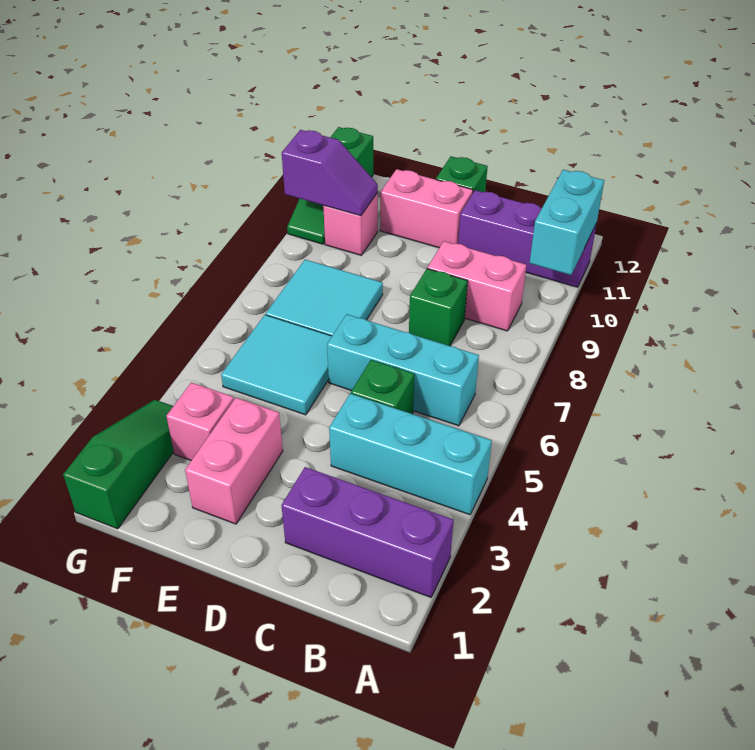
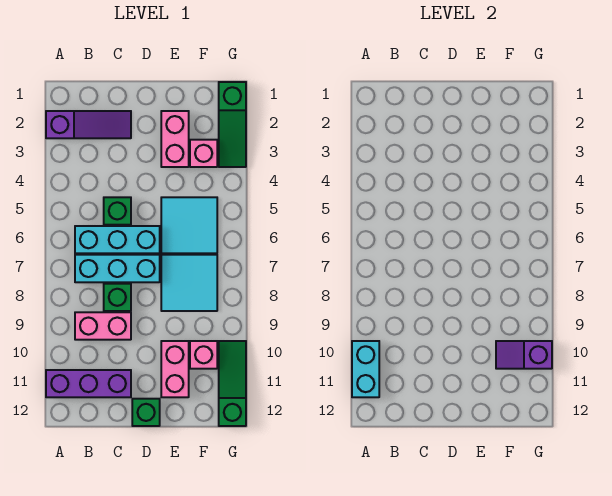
purple 1x3 brick [281,467,454,597] -> purple 1x3 slope [46,111,131,138]
cyan 1x3 brick [329,394,492,515] -> cyan 1x3 brick moved to [75,255,160,282]
pink 1x2 brick [380,169,473,248] -> pink 1x2 brick turned to [161,341,189,397]

